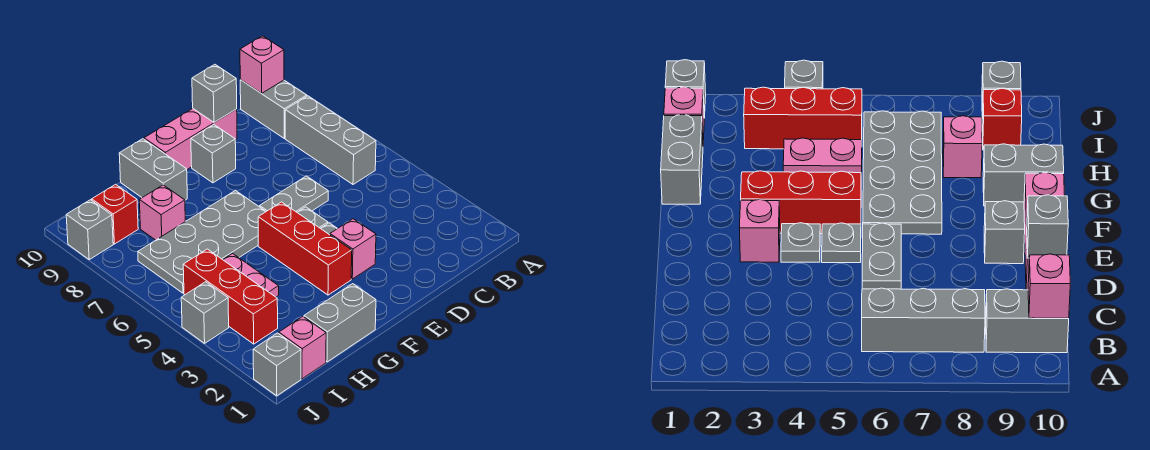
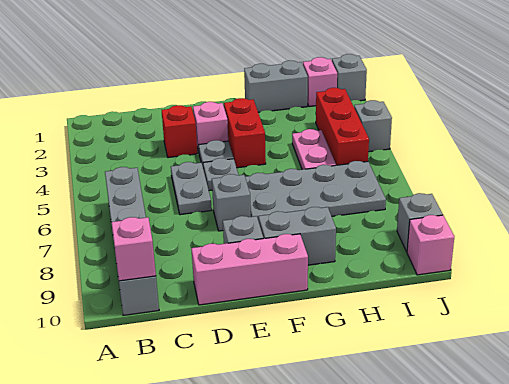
grey 1x2 plate [260,176,328,212] -> grey 1x2 plate turned to [171,162,212,215]
grey 1x1 brick [192,64,237,122] -> grey 1x1 brick moved to [212,174,251,231]
red 1x3 brick [258,202,352,295] -> red 1x2 brick [224,98,266,168]
grey 1x2 brick [119,139,187,200] -> grey 1x2 brick turned to [259,207,336,265]
pink 1x1 brick [139,185,185,240] -> pink 1x1 brick moved to [407,215,454,275]
red 1x1 brick [92,184,138,244] -> red 1x1 brick moved to [162,105,197,158]

